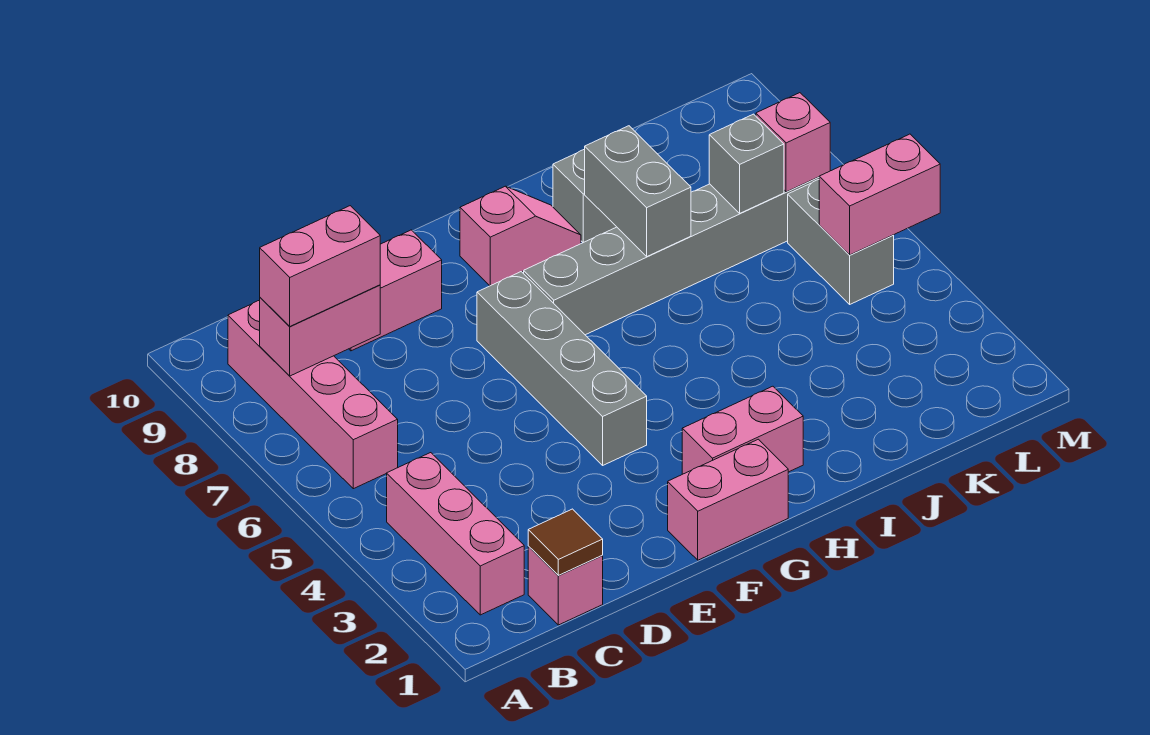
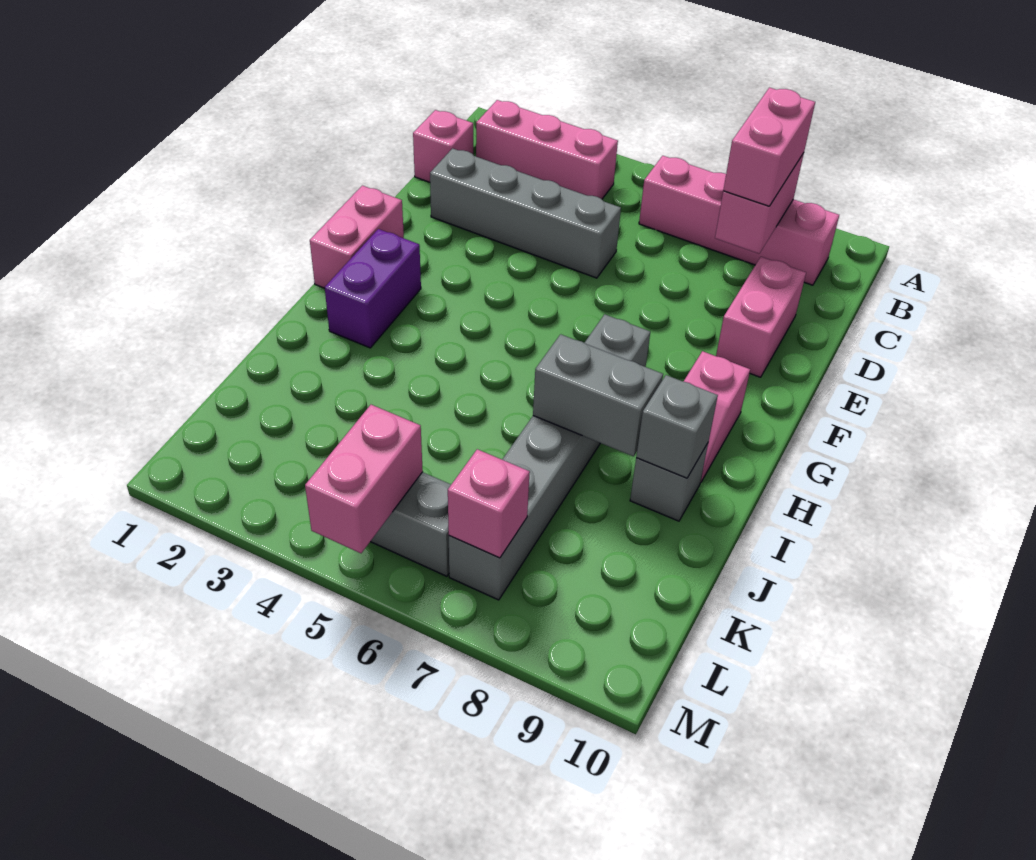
brown 1x1 tile [528,509,603,575] -> none
grey 1x4 brick [477,272,647,465] -> grey 1x4 brick moved to [430,148,621,278]
pink 1x2 brick [682,386,803,474] -> purple 1x2 brick [325,229,421,348]
grey 1x1 brick [709,114,784,213] -> grey 1x1 brick moved to [636,375,718,478]

